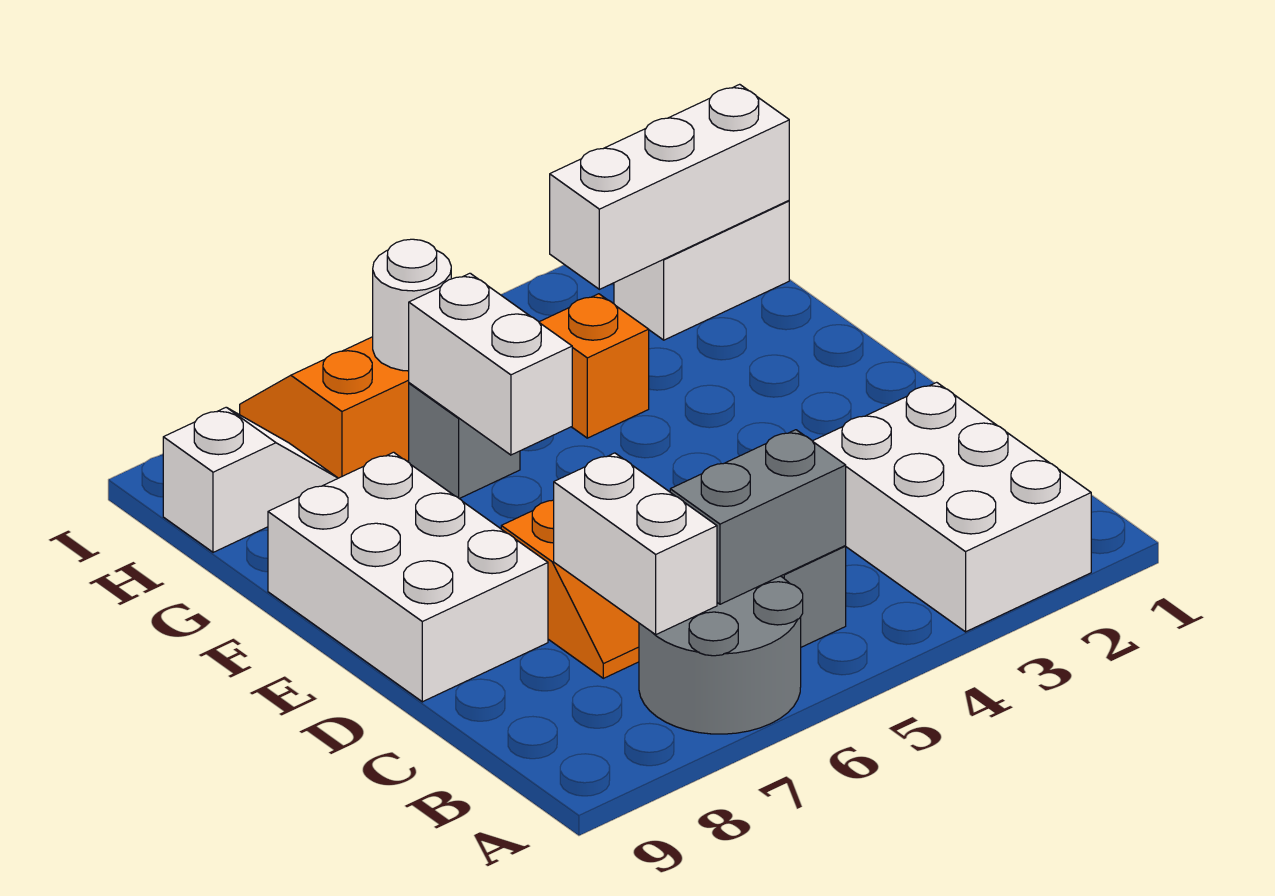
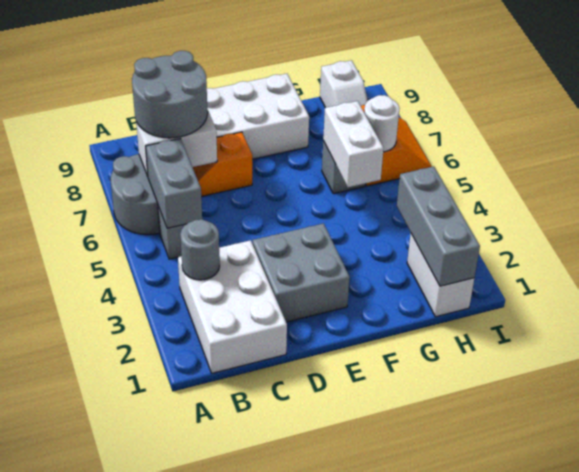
white 2x3 brick [813,382,1091,632] -> white 2x3 brick turned to [178,240,287,373]
none -> grey 1x1 round brick [180,219,220,280]
none -> grey 2x2 round brick [132,51,208,138]
none -> grey 2x2 brick [253,223,350,322]
white 1x2 brick [409,273,572,455] -> white 1x2 brick turned to [323,101,384,187]
orange 1x1 brick [539,294,649,438] -> none
white 1x3 brick [550,84,789,289] -> grey 1x3 brick [397,167,480,286]

